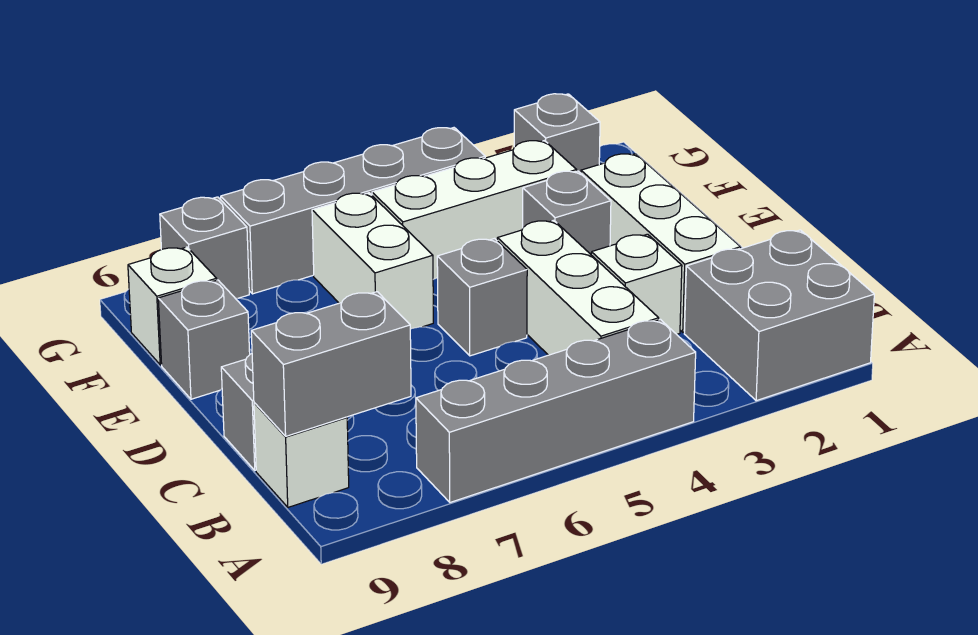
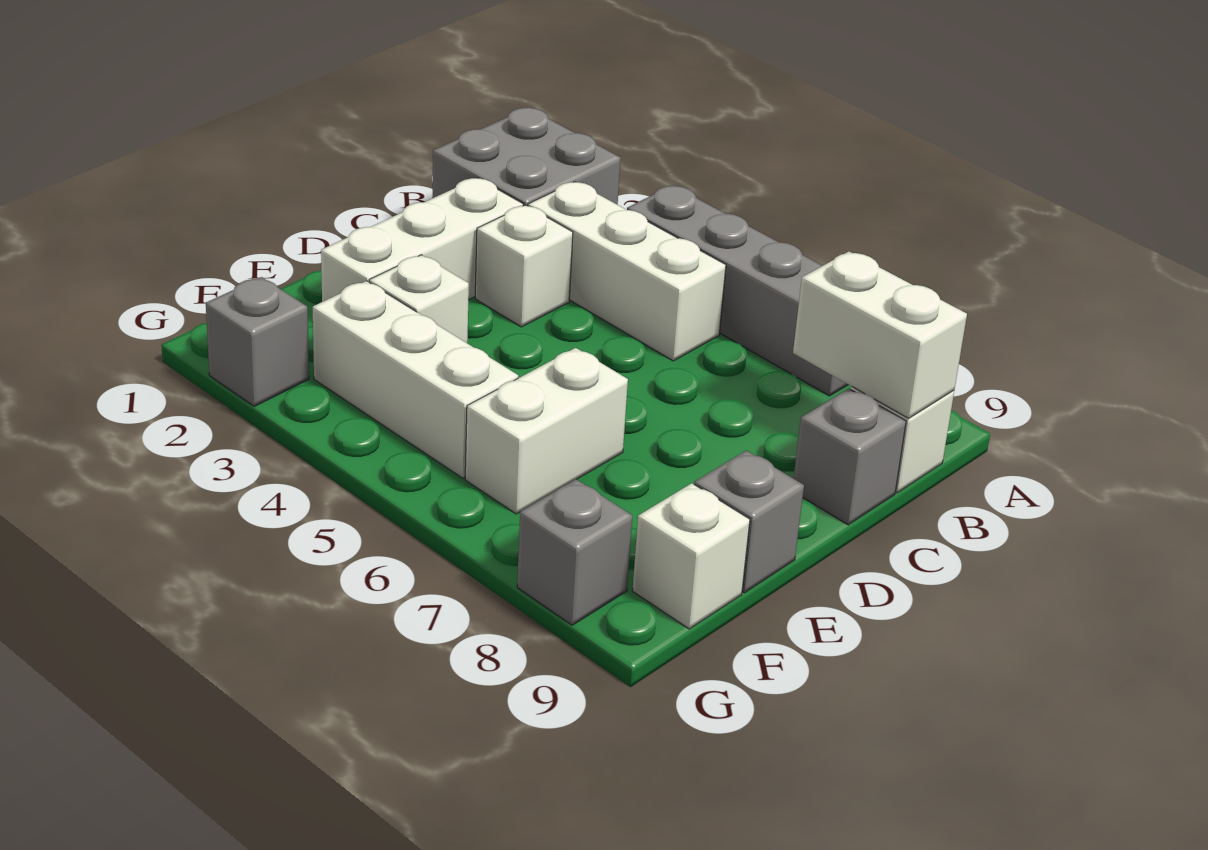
white 1x3 brick [497,220,659,355] -> white 1x3 brick turned to [528,182,726,361]
grey 1x2 brick [251,292,411,436] -> white 1x2 brick [793,252,967,418]
grey 1x1 brick [437,239,527,356] -> none
grey 1x1 brick [523,171,611,254] -> white 1x1 brick [369,255,469,343]
grey 1x4 brick [221,128,485,294] -> none

